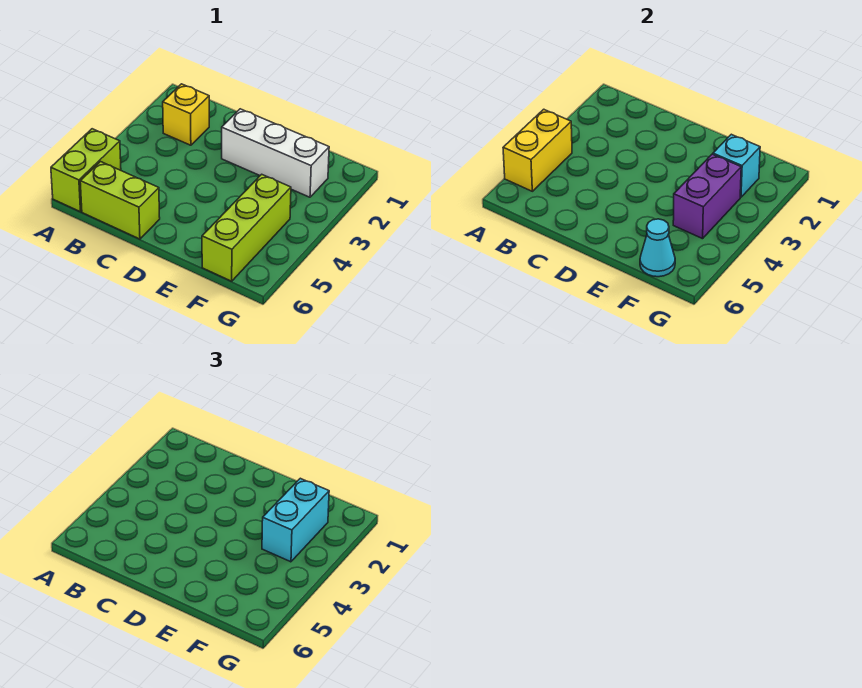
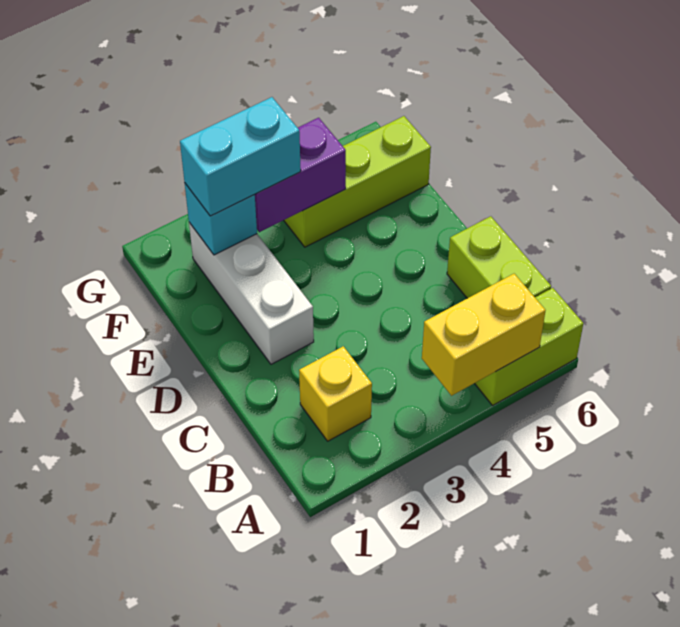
cyan 1x1 cone [640,219,675,277] -> none

